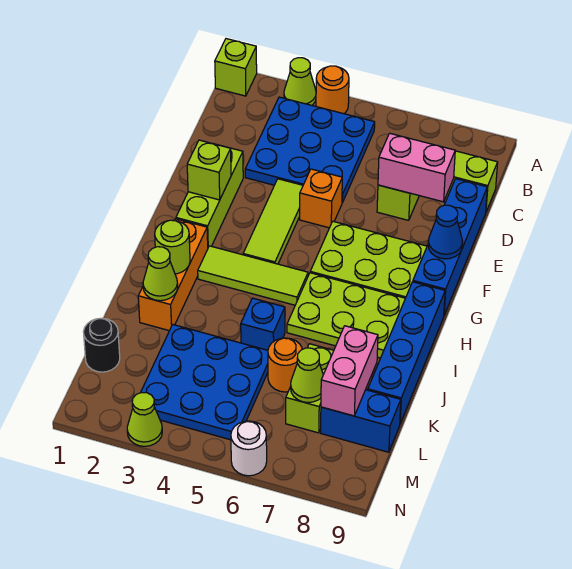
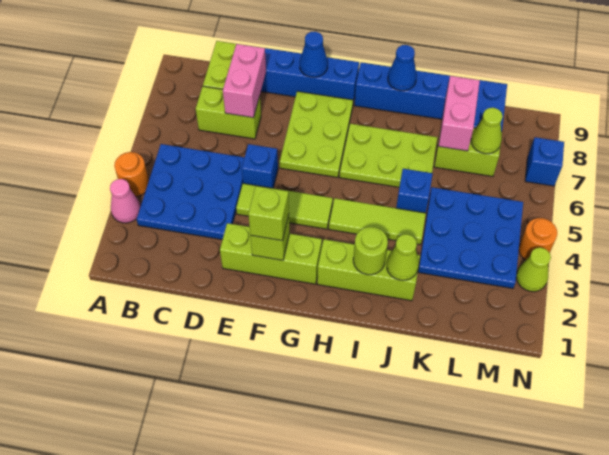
lime 1x1 brick [215,39,257,96] -> lime 1x1 brick moved to [248,186,289,241]
lime 1x1 cone [284,58,316,105] -> pink 1x1 cone [110,179,140,223]
orange 1x1 brick [300,169,342,228] -> blue 1x1 brick [242,144,278,188]
orange 1x3 brick [138,219,208,331] -> lime 1x3 brick [317,239,420,301]
lime 1x3 tile [198,246,308,305] -> lime 1x3 tile turned to [329,198,426,245]
lime 2x3 plate [287,273,405,358] -> lime 2x3 plate turned to [339,124,437,187]
none -> blue 1x1 cone [388,45,417,91]
orange 1x1 round brick [268,338,302,392] -> orange 1x1 round brick moved to [519,218,557,260]
pink 1x2 brick [321,326,378,416] -> pink 1x2 brick turned to [438,76,480,151]
black 1x1 round brick [83,318,120,372] -> none
white 1x1 round brick [231,421,267,476] -> none
none -> blue 1x1 brick [525,137,564,186]

